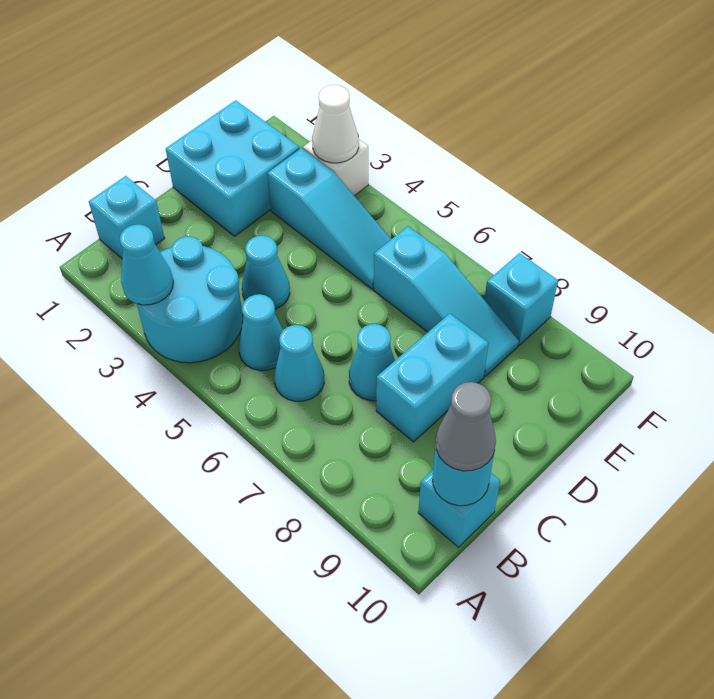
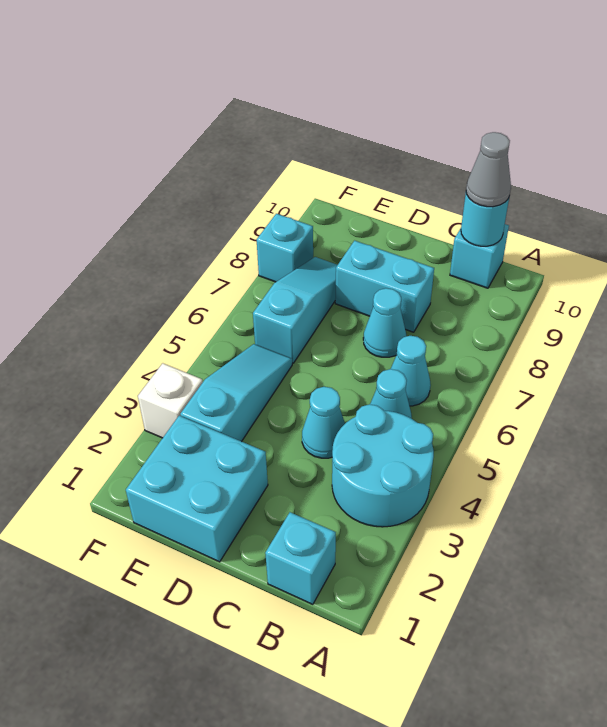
cyan 1x1 cone [120,224,173,305] -> none
white 1x1 cone [312,85,359,163] -> none

